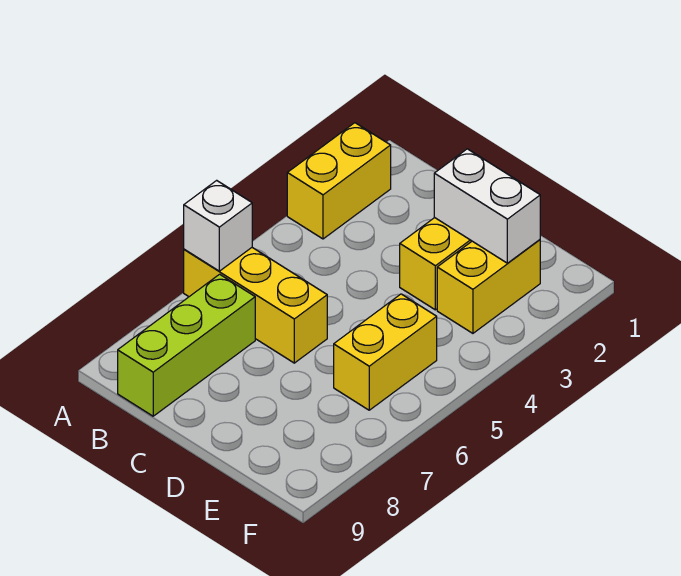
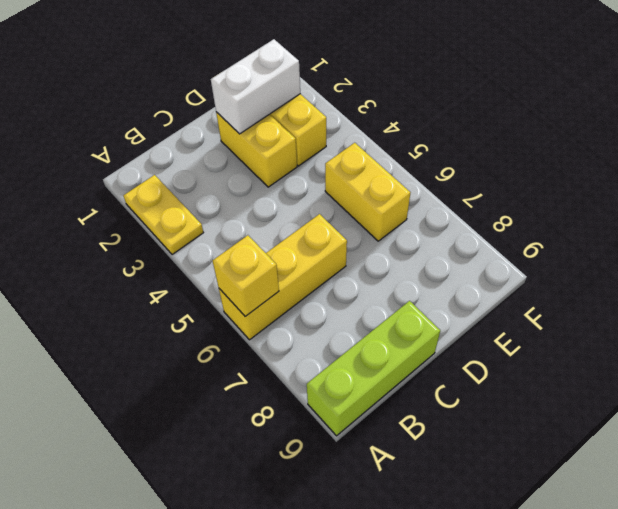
yellow 1x2 brick [287,123,391,239] -> yellow 1x2 plate [123,175,203,255]
white 1x1 brick [184,180,252,271] -> yellow 1x1 brick [213,235,279,316]
lime 1x3 brick [118,274,255,416] -> lime 1x3 brick turned to [307,301,440,436]

